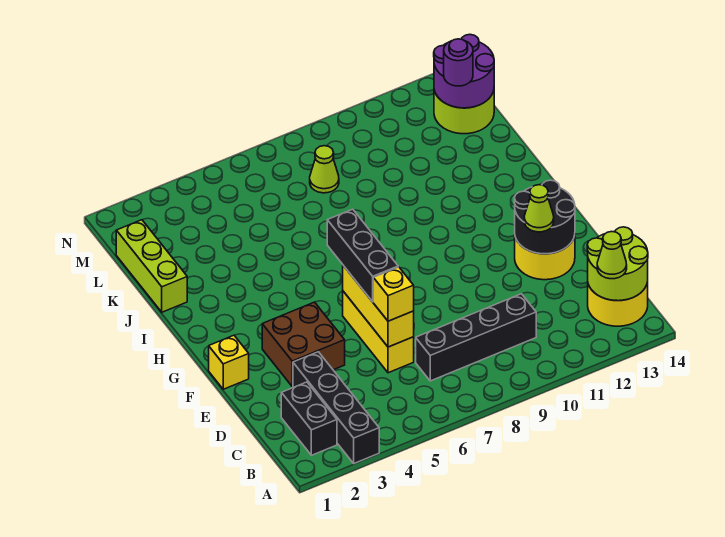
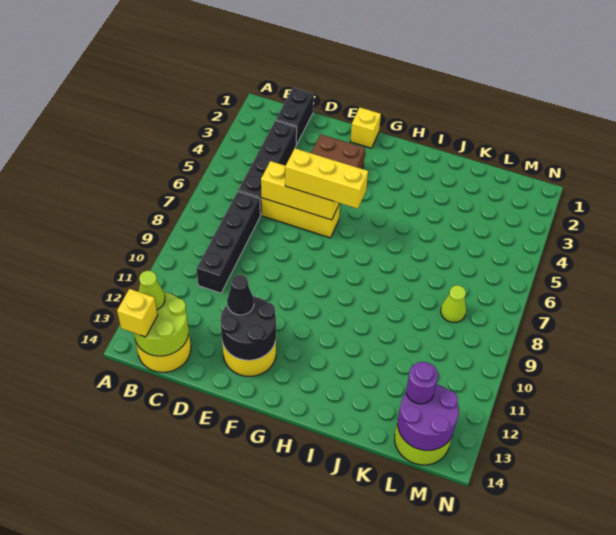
black 1x4 brick [293,352,379,463] -> black 1x4 brick turned to [238,120,297,215]
black 1x2 brick [281,382,337,455] -> black 1x2 brick turned to [276,88,314,145]
yellow 1x1 brick [373,267,414,321] -> yellow 1x1 brick moved to [117,289,158,337]
black 1x3 brick [327,209,398,302] -> yellow 1x3 brick [285,148,368,209]
lime 1x1 cone [524,185,554,232] -> black 1x1 cone [227,275,254,315]
lime 1x3 brick [116,220,187,312] -> none

